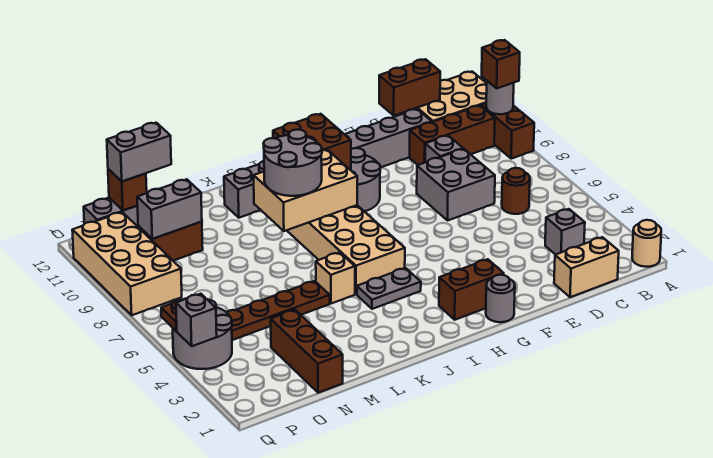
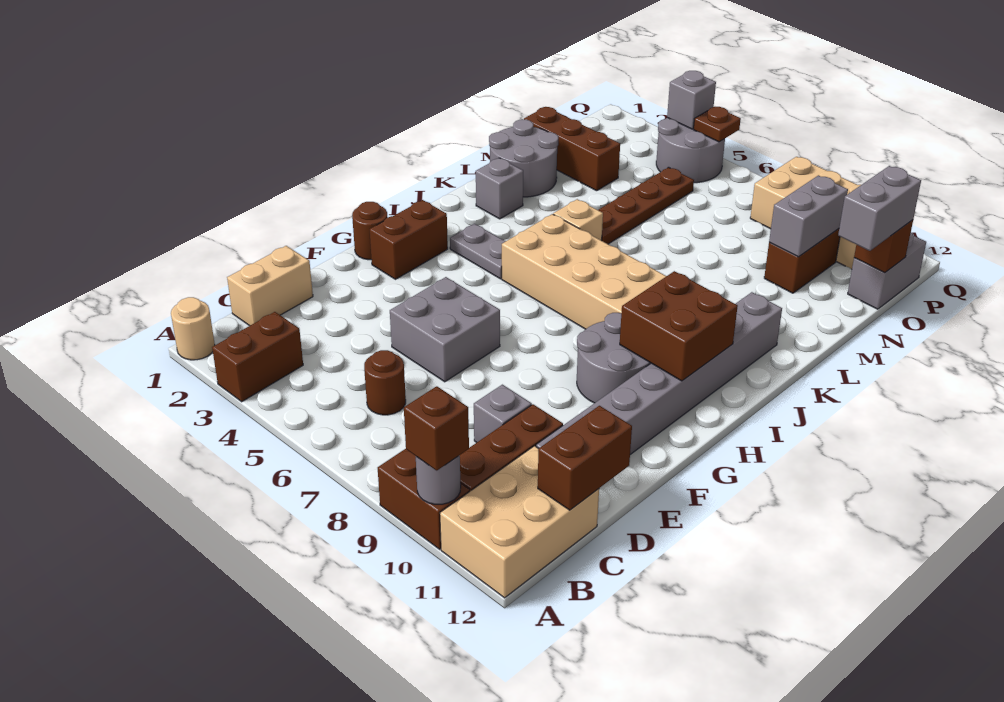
none -> brown 1x2 brick [212,312,303,402]
grey 1x1 brick [545,209,585,255] -> grey 1x1 brick moved to [476,158,523,219]
grey 2x2 brick [417,149,495,221] -> grey 2x2 brick moved to [390,277,500,382]
grey 1x1 round brick [486,275,515,322] -> brown 1x1 round brick [352,202,388,260]
grey 1x2 plate [357,268,421,309] -> grey 1x2 plate turned to [450,224,506,279]
tan 2x3 brick [254,150,357,231] -> none
grey 2x2 round brick [264,129,322,196] -> grey 2x2 round brick moved to [489,120,558,197]

